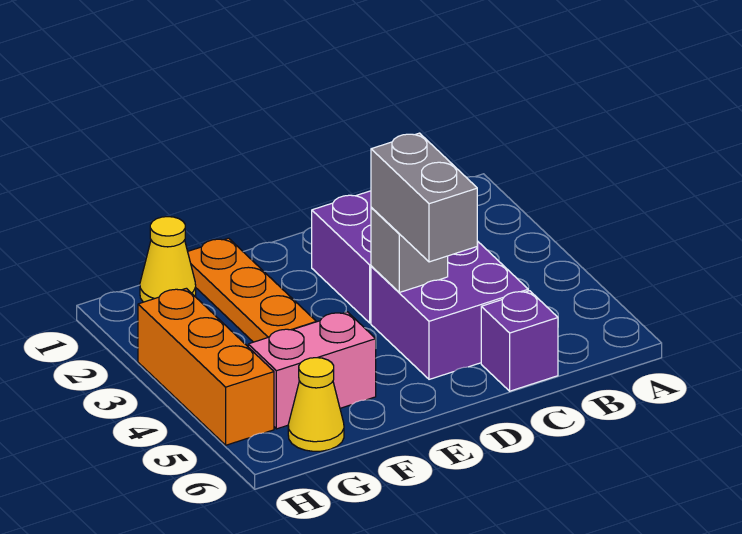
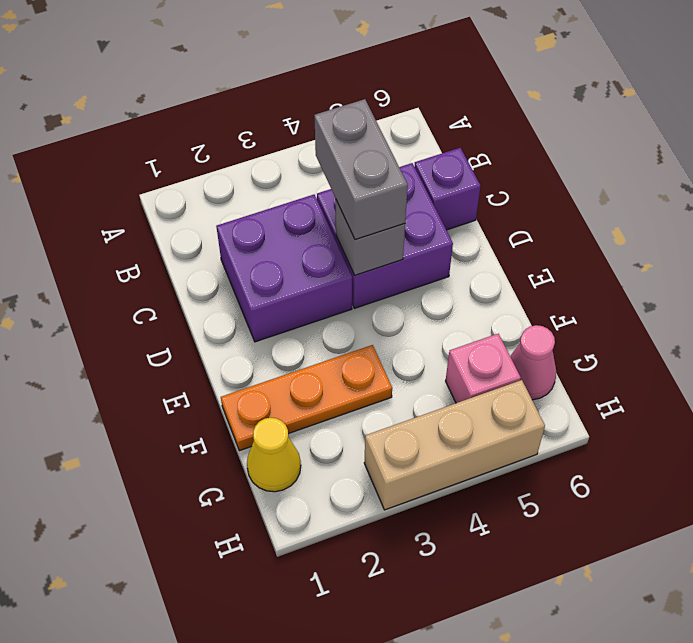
grey 1x2 brick [371,133,477,262] -> grey 1x2 brick turned to [314,99,408,240]
pink 1x2 brick [248,312,376,429] -> pink 1x1 brick [446,334,521,403]
yellow 1x1 cone [288,358,344,451] -> pink 1x1 cone [510,325,556,400]
orange 1x3 brick [138,288,274,445] -> tan 1x3 brick [364,380,545,510]

